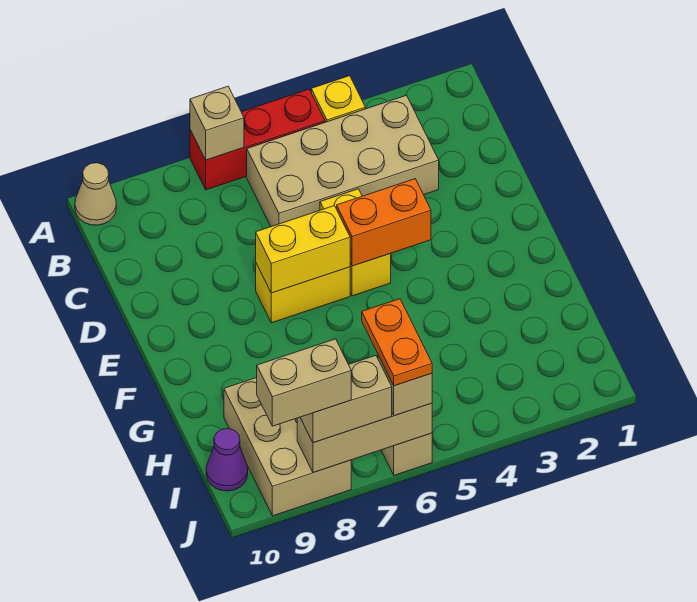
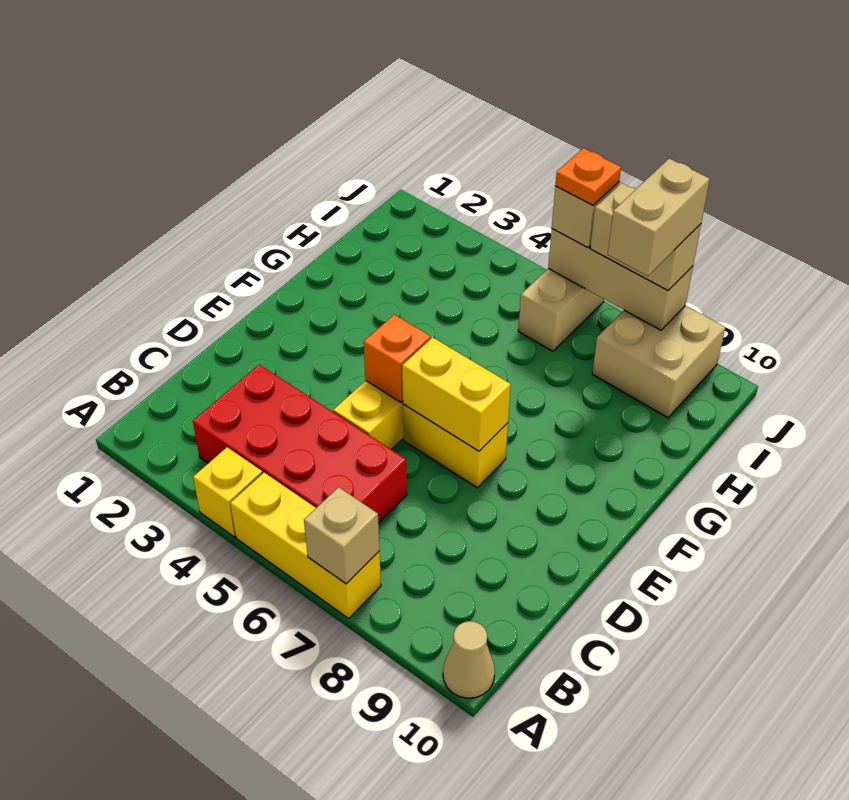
red 1x3 brick [190,89,325,190] -> yellow 1x3 brick [230,473,381,618]
tan 2x4 brick [247,95,439,227] -> red 2x4 brick [193,365,407,523]
orange 1x2 brick [337,179,431,266] -> orange 1x1 brick [364,315,431,402]
tan 2x3 brick [224,378,351,516] -> tan 2x2 brick [592,306,725,418]
orange 1x2 plate [362,299,432,386] -> orange 1x1 plate [555,148,621,205]
purple 1x1 cone [206,429,248,491] -> none
tan 1x2 brick [257,339,351,426] -> tan 1x2 brick turned to [608,159,710,276]

